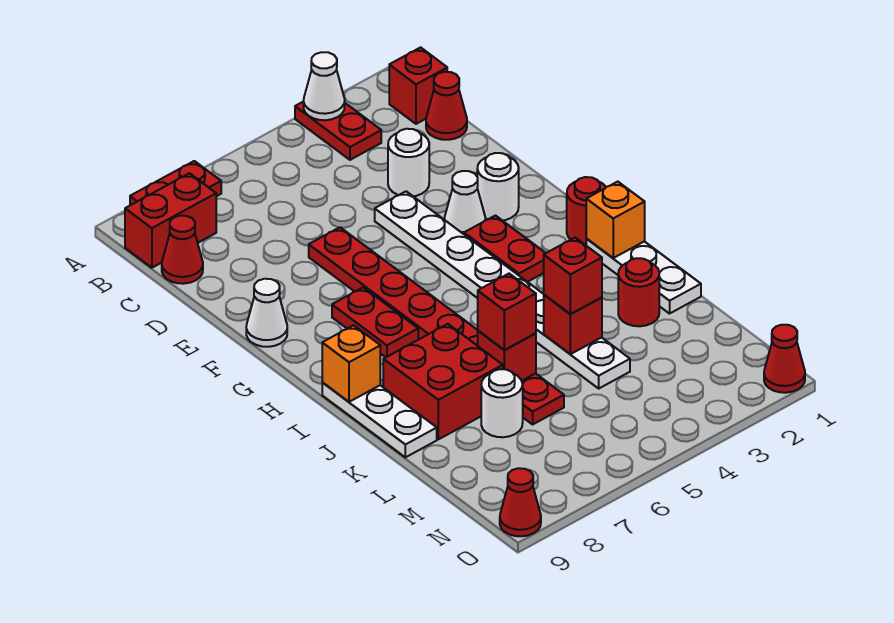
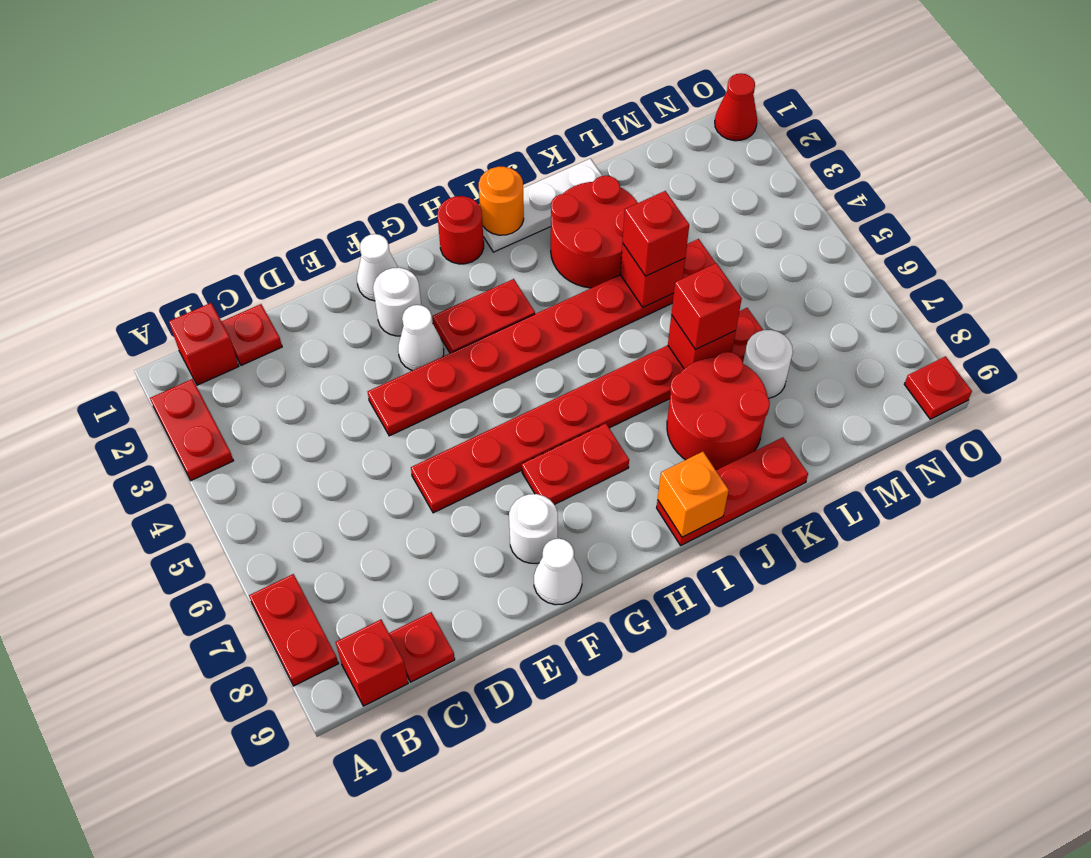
red 1x2 plate [295,101,381,160] -> red 1x2 plate turned to [150,379,233,481]
white 1x1 cone [304,52,345,120] -> white 1x1 cone moved to [357,234,398,301]
red 1x2 brick [125,173,216,268] -> red 1x1 brick [336,620,408,706]
red 1x1 cone [426,72,467,140] -> red 1x1 plate [222,304,282,365]
red 1x1 cone [162,216,203,284] -> red 1x1 plate [389,612,455,682]
white 1x1 round brick [388,129,429,196] -> white 1x1 round brick moved to [509,494,558,563]
white 1x8 plate [375,191,630,388] -> red 1x8 plate [368,239,715,436]
orange 1x1 brick [586,182,645,258] -> orange 1x1 round brick [479,167,524,235]
white 1x3 plate [322,382,437,457] -> red 1x3 plate [657,437,808,545]
red 2x2 brick [383,324,503,439] -> red 2x2 round brick [667,352,770,470]
red 1x1 round brick [618,258,659,326] -> red 2x2 round brick [551,176,638,288]
red 1x1 cone [500,468,541,536] -> red 1x1 plate [904,356,972,419]

